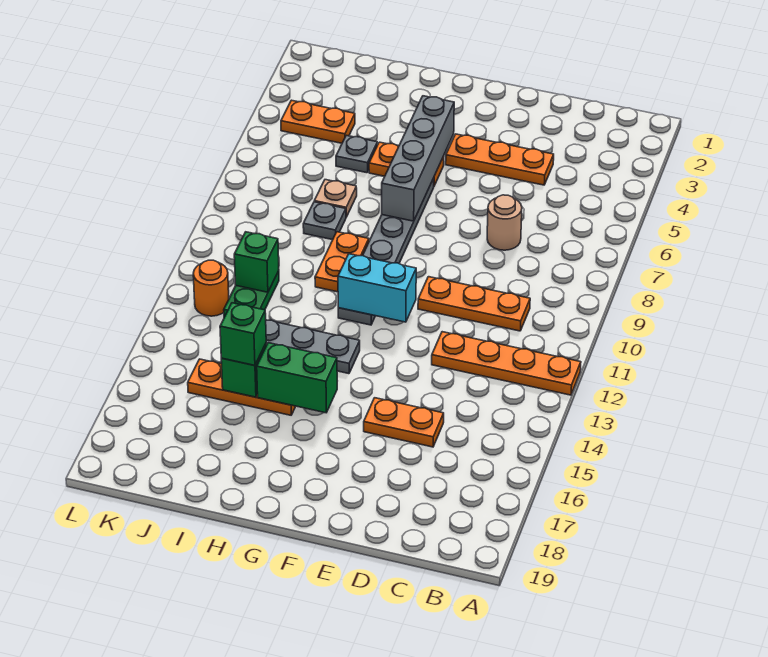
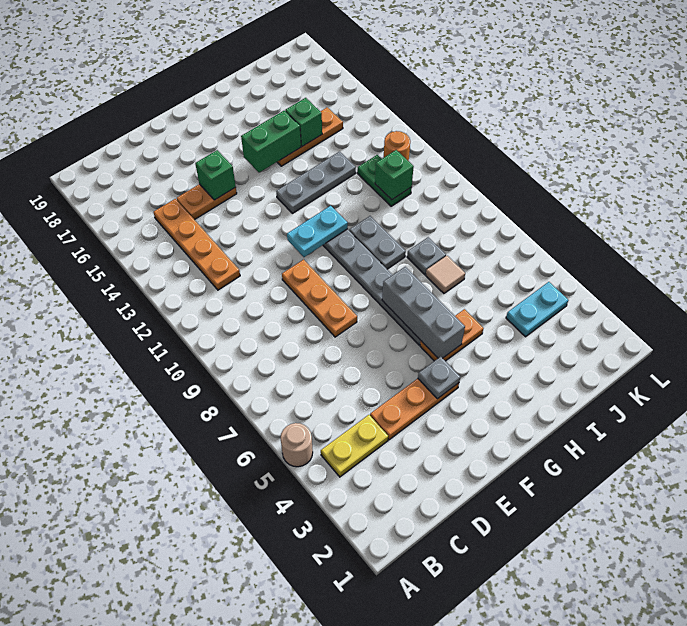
orange 1x4 plate [432,332,581,395] -> orange 1x4 plate turned to [153,199,240,290]
none -> yellow 1x2 plate [321,415,388,477]
orange 1x3 plate [418,277,530,331] -> orange 1x3 plate turned to [282,259,357,337]
tan 1x1 round brick [487,195,522,250] -> tan 1x1 round brick moved to [281,423,313,467]
cyan 1x2 brick [338,254,416,322] -> cyan 1x2 plate [287,206,348,257]
grey 1x4 brick [382,96,454,221] -> grey 1x3 brick [382,267,465,358]
orange 1x2 plate [315,232,369,292] -> grey 1x2 plate [349,216,406,269]
grey 1x1 plate [336,135,377,173] -> grey 1x1 plate moved to [418,357,460,399]
tan 1x1 plate [314,180,357,217] -> tan 1x1 tile [426,256,465,293]
green 1x1 brick [220,303,266,366] -> green 1x1 brick moved to [195,150,236,200]
orange 1x2 plate [281,100,355,143] -> cyan 1x2 plate [506,282,568,337]

